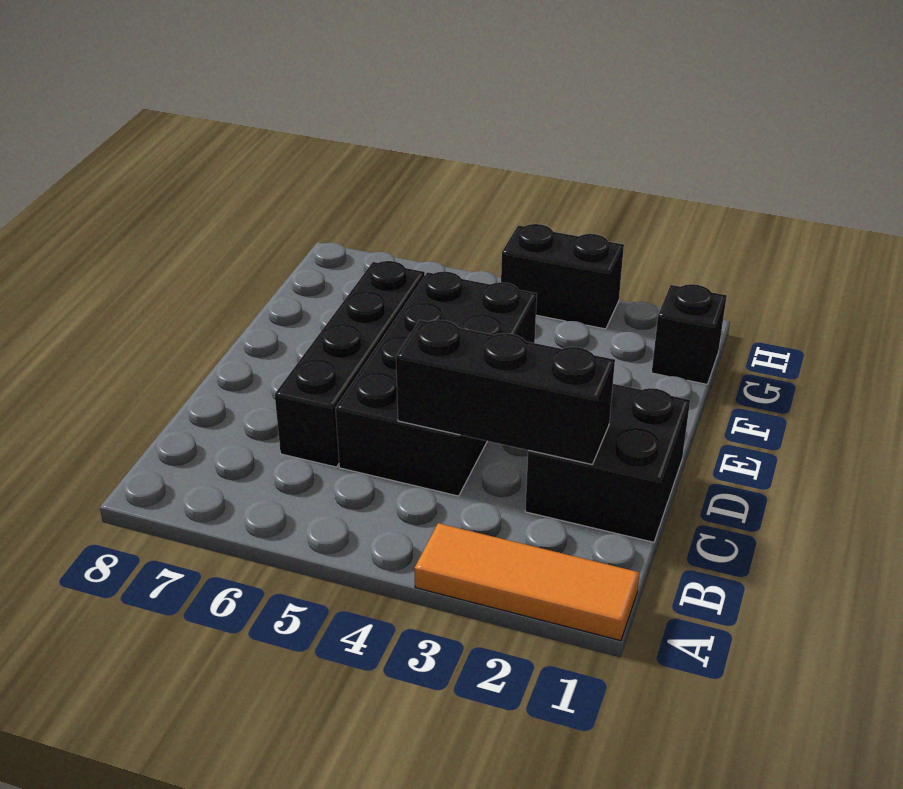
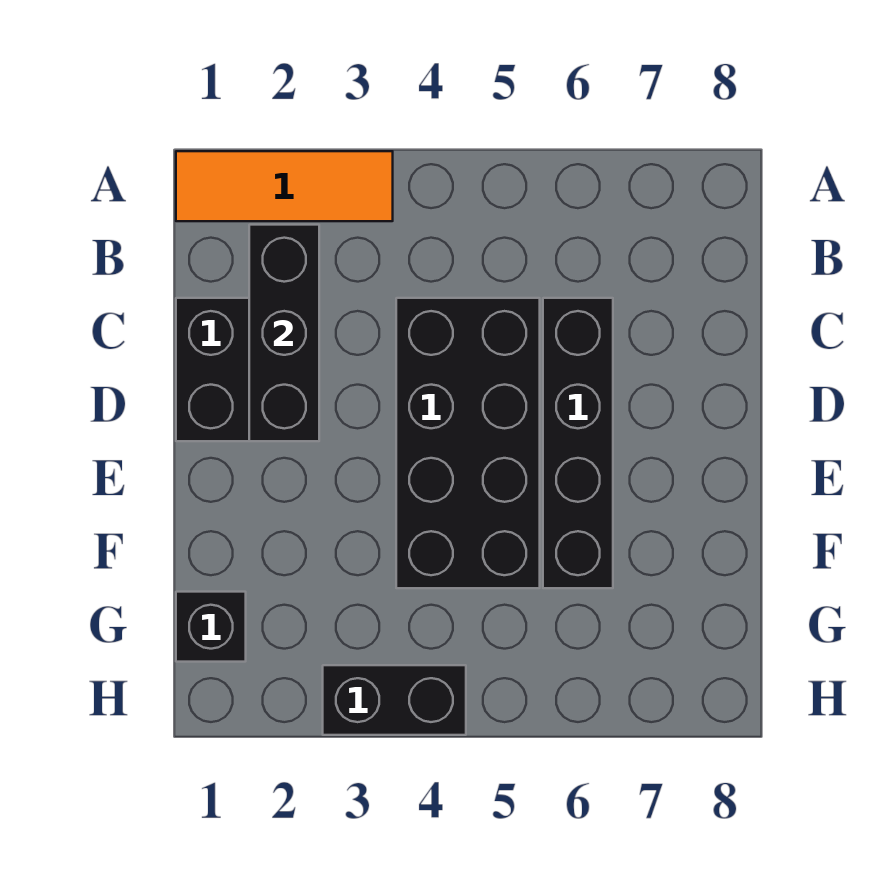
black 1x3 brick [396,320,615,464] -> black 1x3 brick turned to [249,225,319,441]

